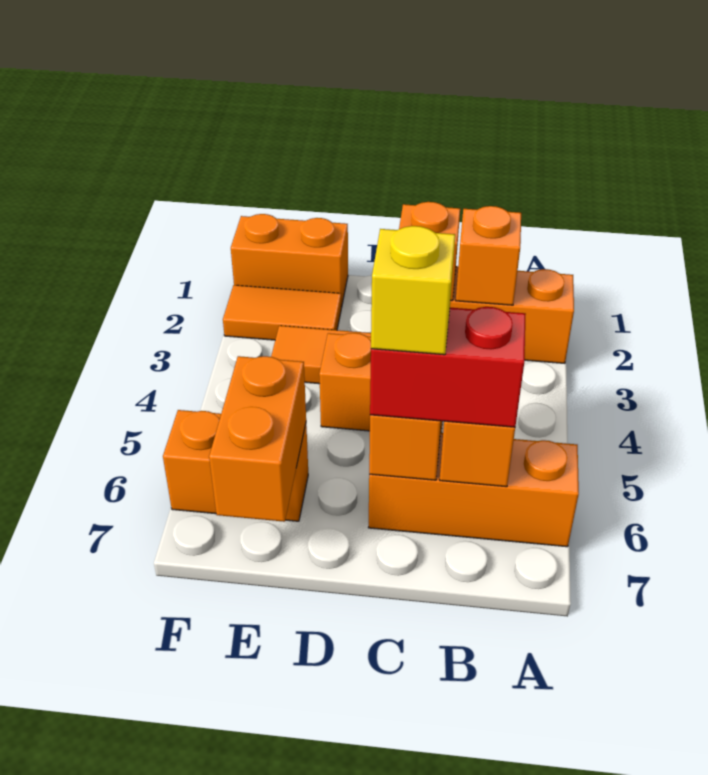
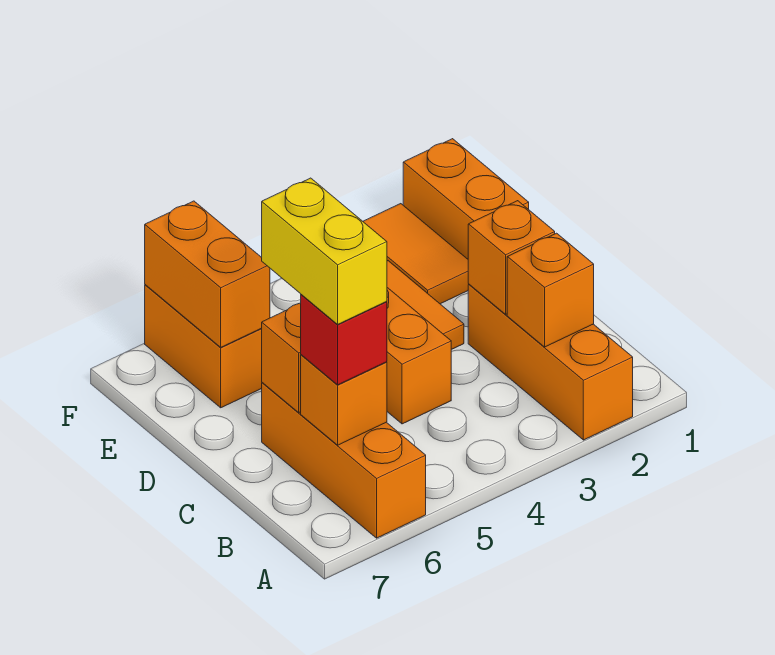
red 1x2 brick [370,307,526,427] -> red 1x1 brick [301,295,387,385]
yellow 1x1 brick [371,226,455,355] -> yellow 1x2 brick [262,178,387,324]
orange 1x2 brick [209,356,306,522] -> orange 1x2 brick turned to [145,201,270,347]

